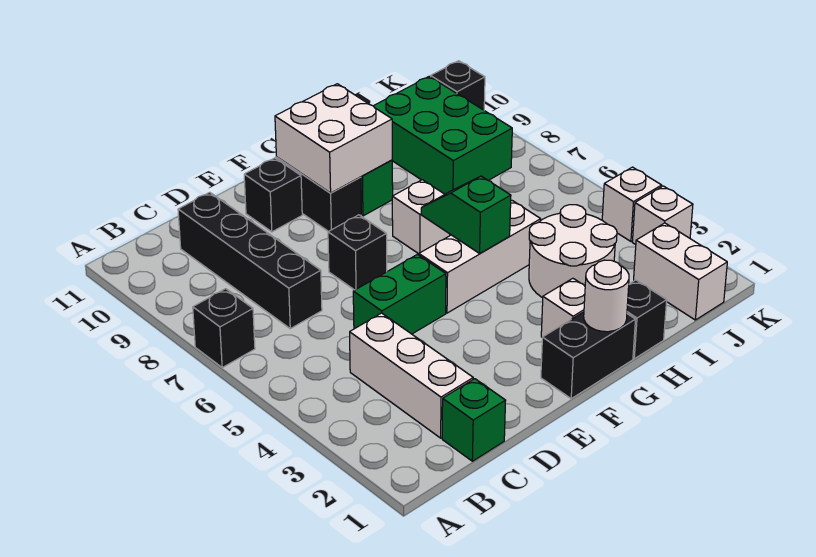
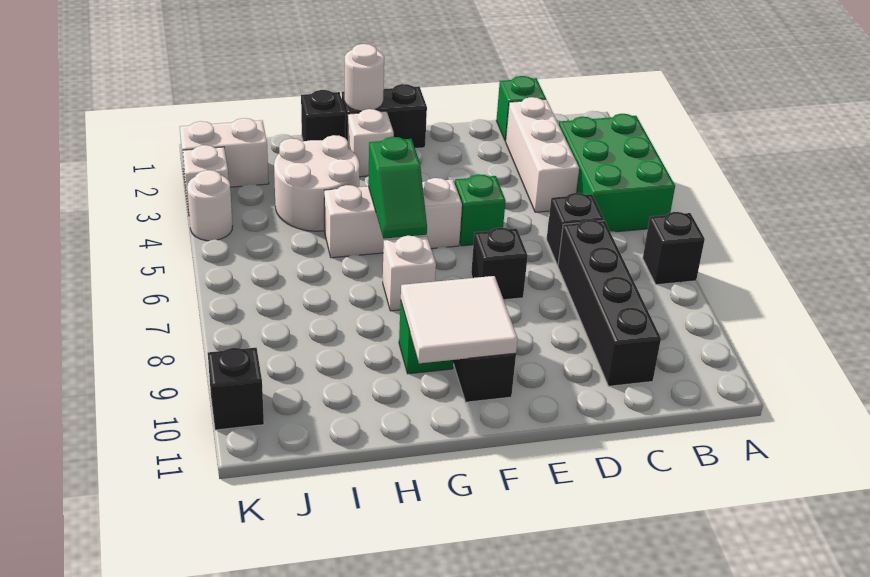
green 1x2 brick [353,254,446,334] -> green 1x1 brick [455,174,506,246]
black 1x1 brick [244,158,302,232] -> black 1x1 brick moved to [547,193,604,265]
white 2x2 brick [275,84,392,193] -> white 2x2 tile [401,276,518,363]
green 2x3 brick [374,77,512,194] -> green 2x3 brick moved to [559,114,675,232]
white 1x2 brick [634,223,727,320] -> white 1x2 brick turned to [180,118,269,188]
white 1x1 brick [602,167,662,241] -> white 1x1 round brick [187,170,232,241]

